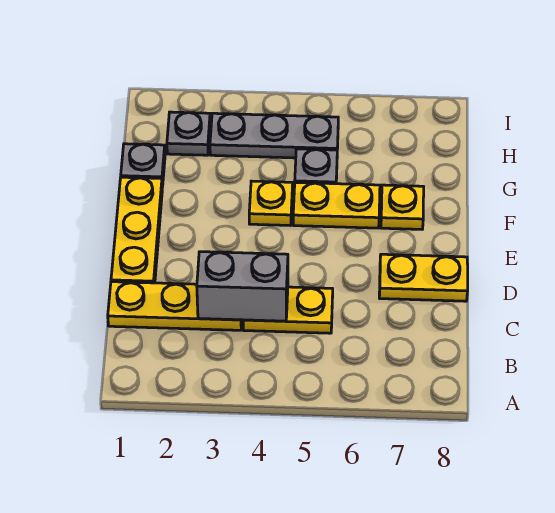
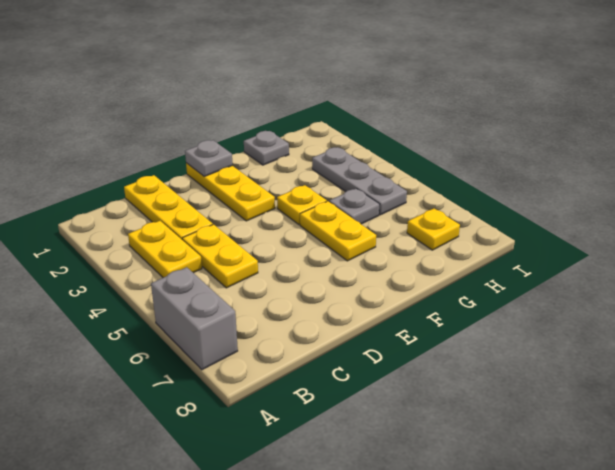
grey 1x2 brick [197,252,288,321] -> grey 1x2 brick moved to [151,267,238,370]
yellow 1x3 plate [111,177,162,283] -> yellow 1x3 plate turned to [186,163,275,221]
yellow 1x2 plate [379,254,468,301] -> yellow 1x2 plate moved to [128,221,202,278]
yellow 1x1 plate [381,185,424,229] -> yellow 1x1 plate moved to [407,208,460,250]
grey 1x1 plate [167,112,210,155] -> grey 1x1 plate moved to [185,140,233,176]

